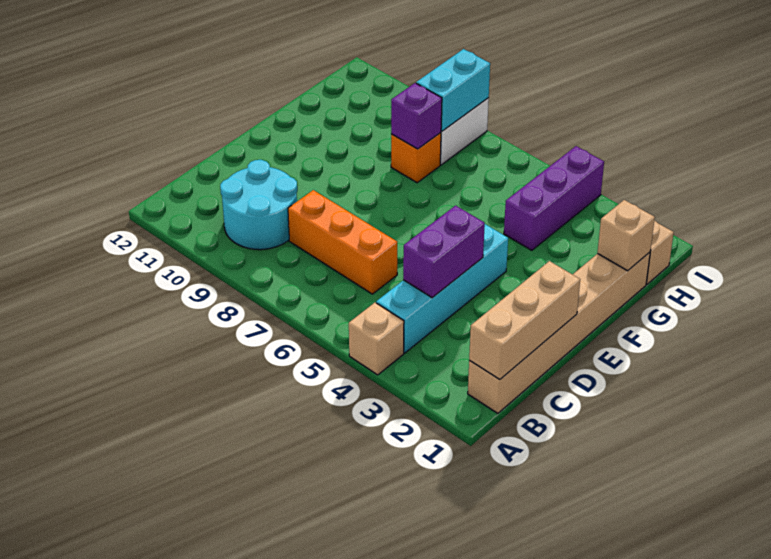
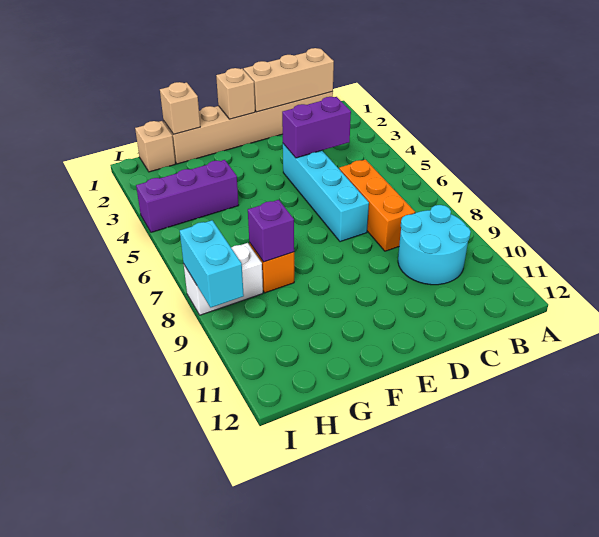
tan 1x1 brick [349,303,404,375] -> tan 1x1 brick moved to [216,68,255,119]
cyan 1x4 brick [376,224,508,353] -> cyan 1x4 brick turned to [283,144,369,242]
cyan 1x2 brick [416,49,490,131] -> cyan 1x2 brick turned to [180,220,244,308]

